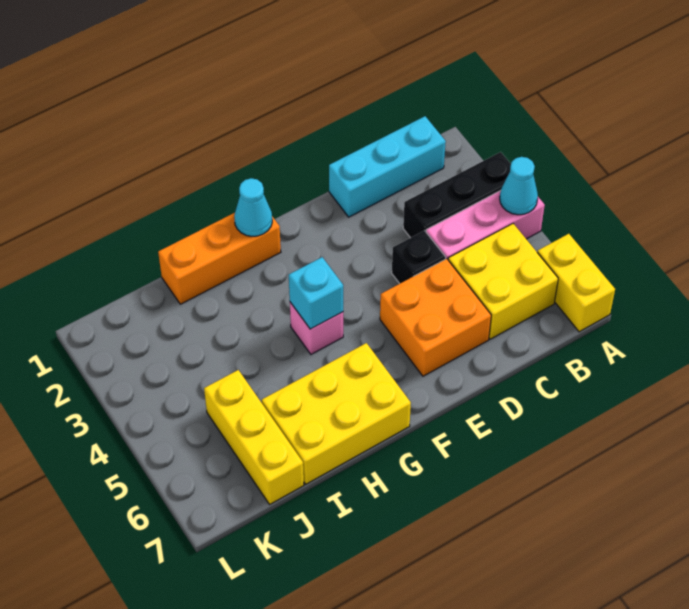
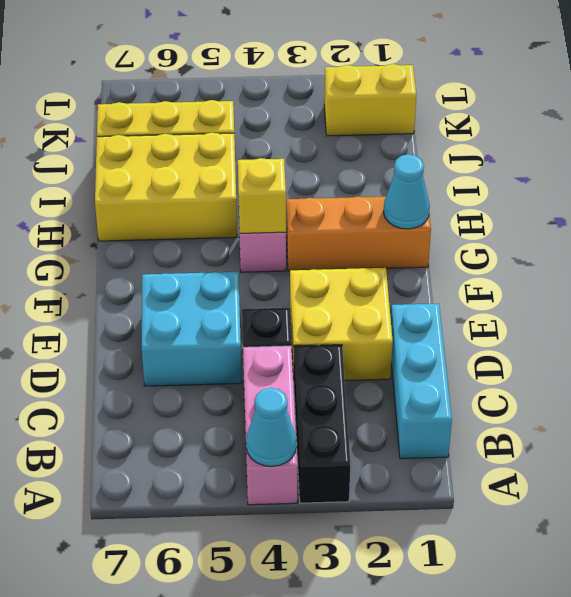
yellow 1x2 brick [537,234,615,332] -> yellow 1x2 brick moved to [324,64,416,136]
yellow 2x2 brick [448,224,558,339] -> yellow 2x2 brick moved to [290,268,393,380]
orange 2x2 brick [380,259,491,376] -> cyan 2x2 brick [142,272,242,386]
orange 1x3 brick [158,213,281,304] -> orange 1x3 brick turned to [286,196,431,271]
cyan 1x1 brick [289,257,343,329] -> yellow 1x1 brick [238,158,286,233]
yellow 2x3 brick [262,343,411,484] -> yellow 2x3 brick turned to [95,132,237,241]

